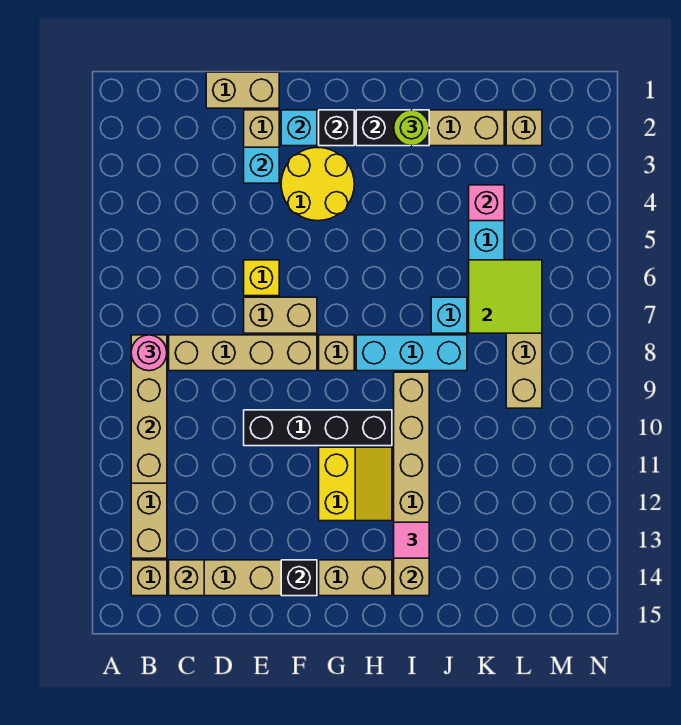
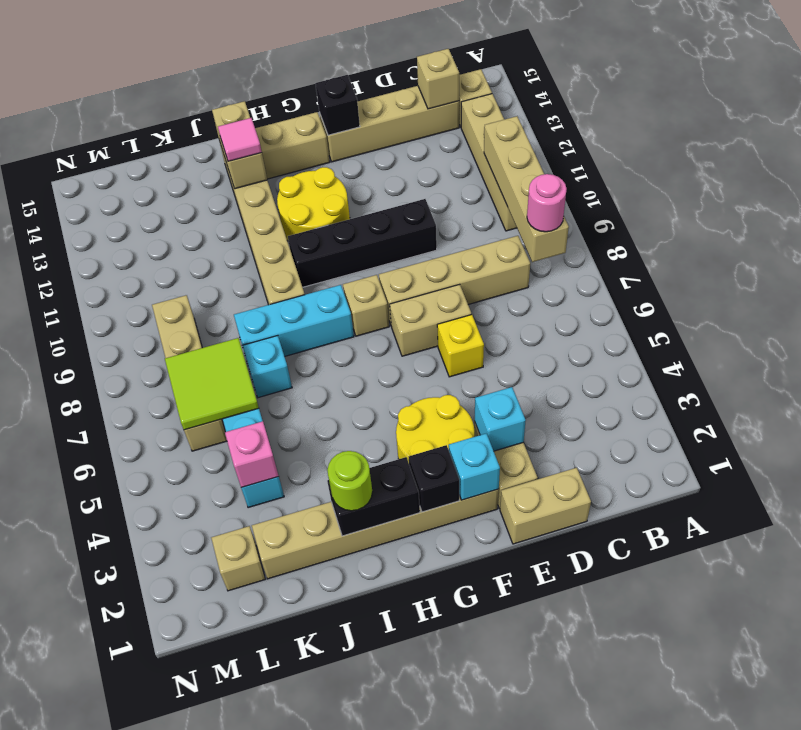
yellow 2x2 slope [319,447,392,521] -> yellow 2x2 round brick [277,167,350,242]

